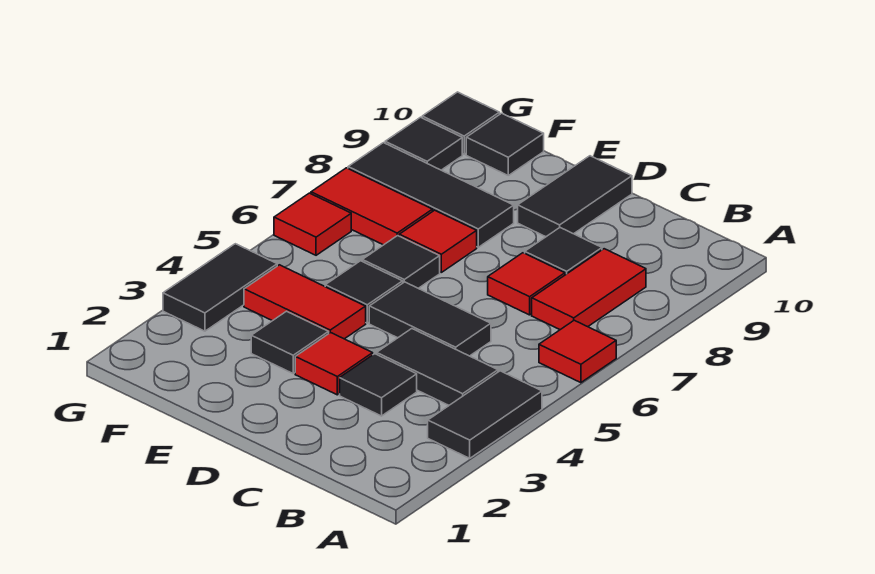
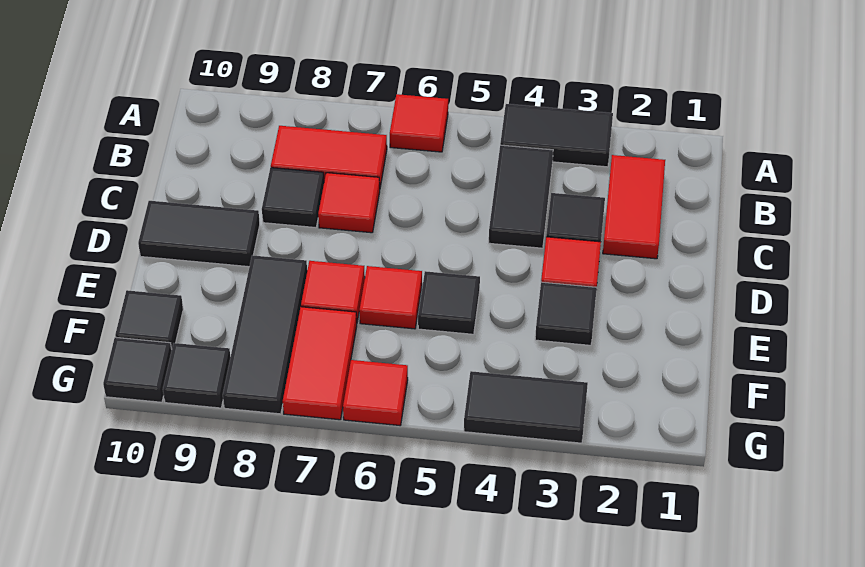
black 1x2 tile [369,282,491,356] -> none
red 1x2 tile [244,265,366,339] -> red 1x2 tile moved to [603,155,665,259]
black 1x1 tile [362,236,440,288] -> red 1x1 tile [359,266,422,329]

